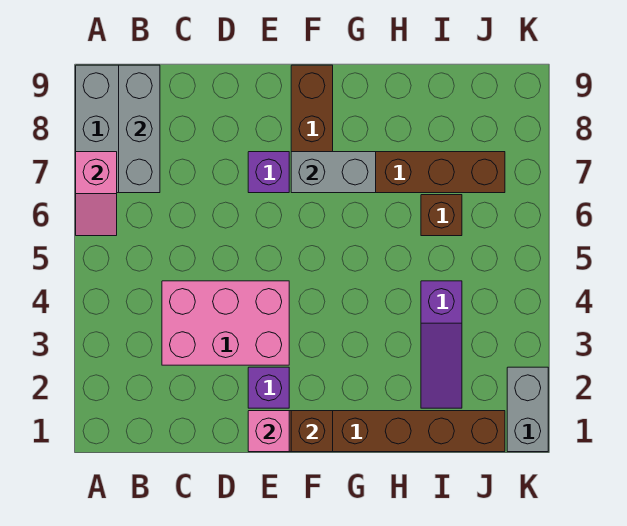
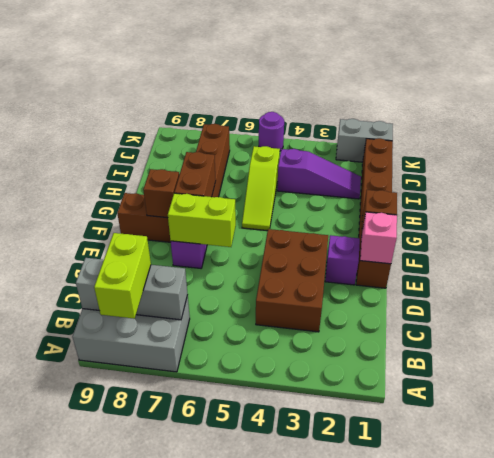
pink 1x2 slope [76,152,117,236] -> none
none -> lime 1x2 brick [94,233,151,319]
pink 2x3 brick [162,281,289,365] -> brown 2x3 brick [256,229,328,332]
none -> lime 1x2 brick [168,193,236,247]
grey 1x2 brick [291,152,376,193] -> brown 1x2 brick [174,152,216,197]
none -> lime 1x3 slope [242,146,280,231]
brown 1x1 brick [421,195,462,236] -> brown 1x1 brick moved to [143,169,179,218]
none -> purple 1x1 round brick [259,112,284,151]

